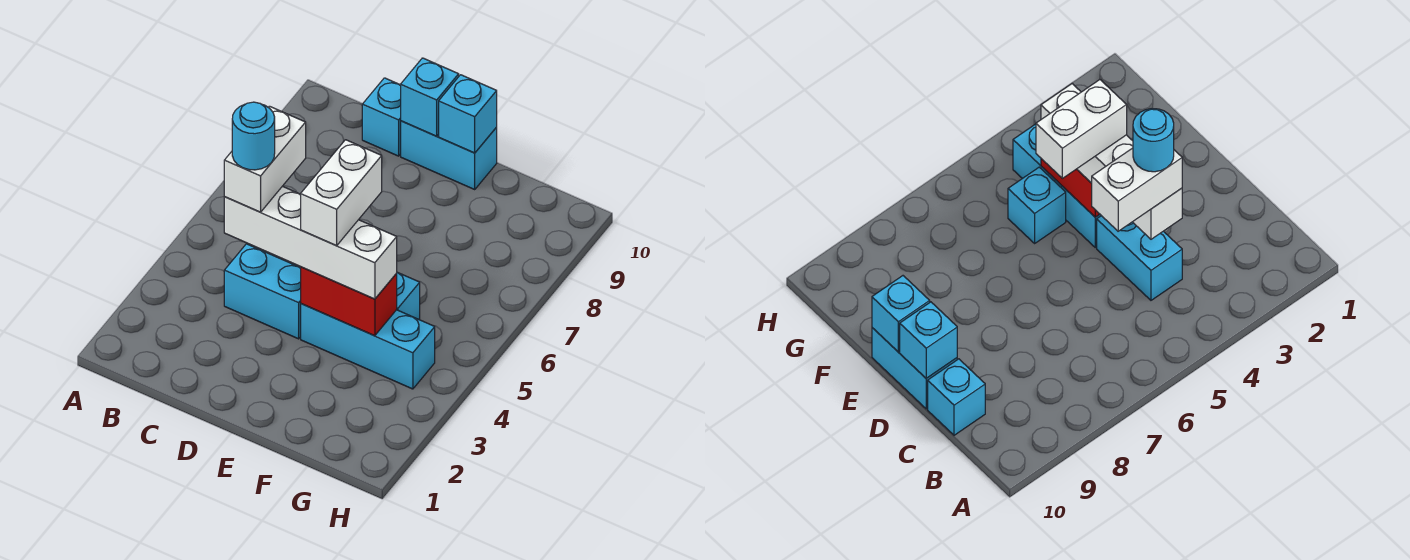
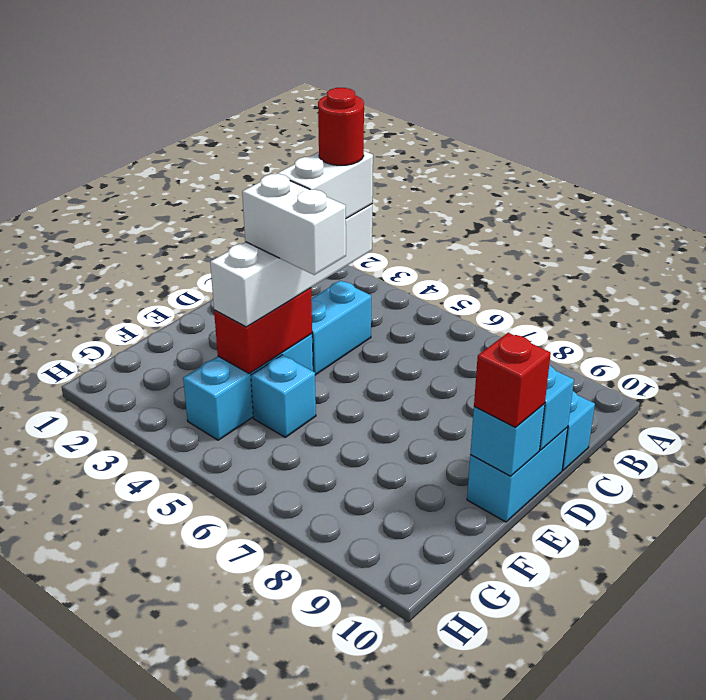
white 1x2 brick [224,106,306,212] -> white 1x2 brick turned to [277,151,373,218]
cyan 1x1 round brick [232,102,275,170] -> red 1x1 round brick [318,88,364,165]
none -> red 1x1 brick [474,333,551,427]

